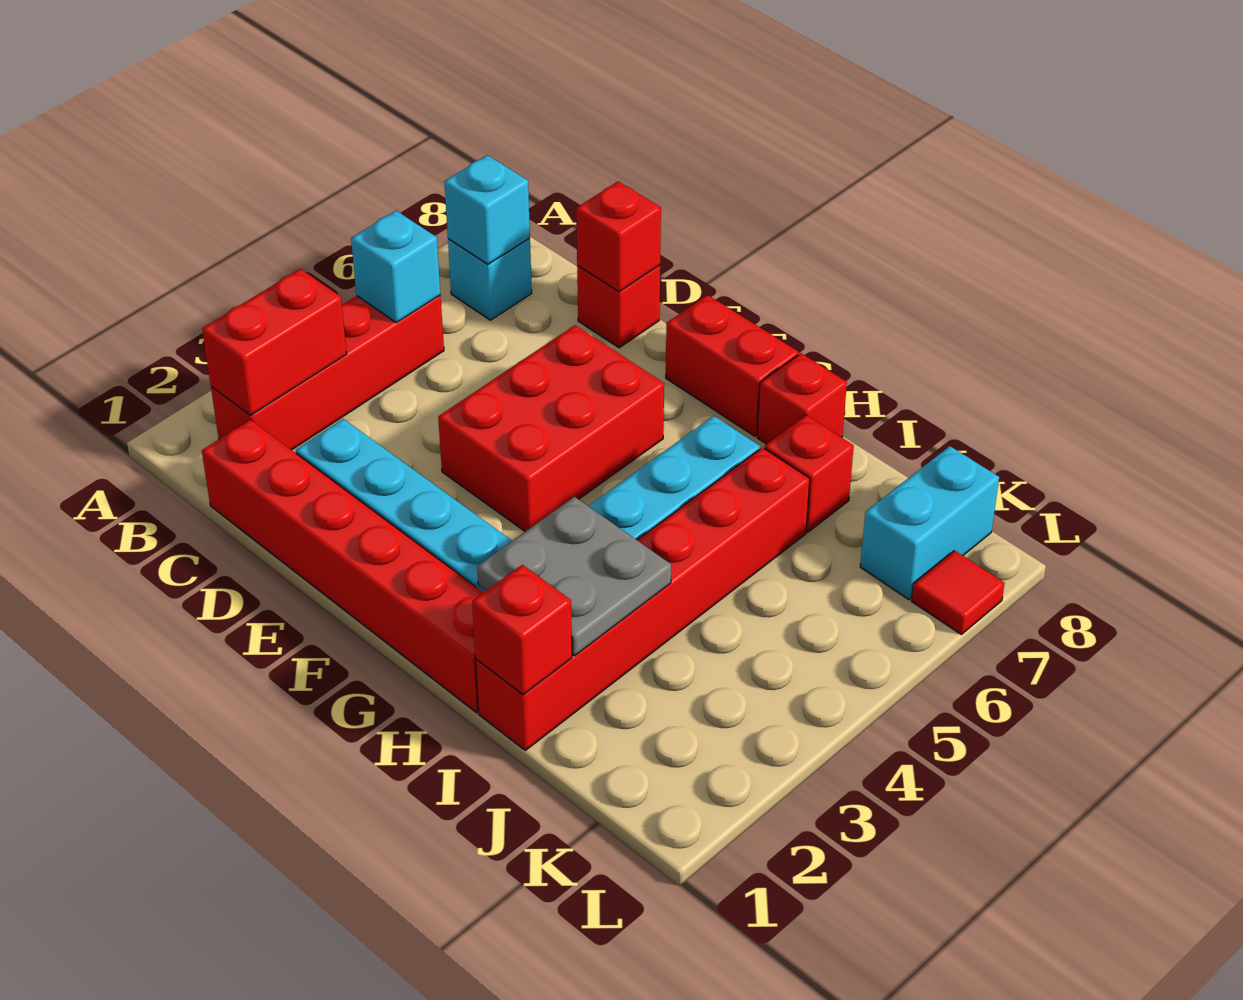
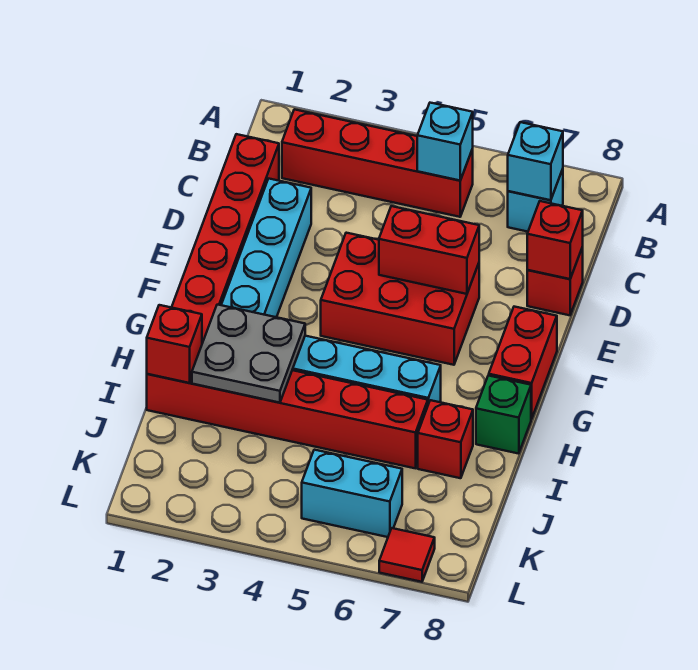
red 1x2 brick [202,269,347,415] -> red 1x2 brick moved to [379,206,479,294]
red 1x1 brick [757,353,847,444] -> green 1x1 brick [476,375,531,454]
cyan 1x2 brick [860,446,999,600] -> cyan 1x2 brick moved to [302,450,402,537]

